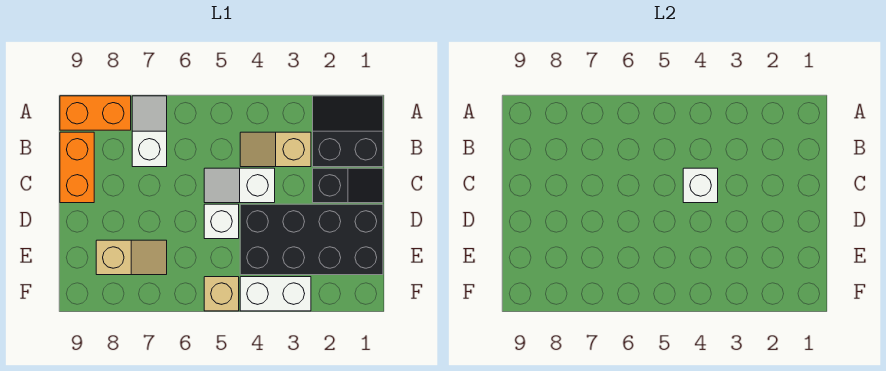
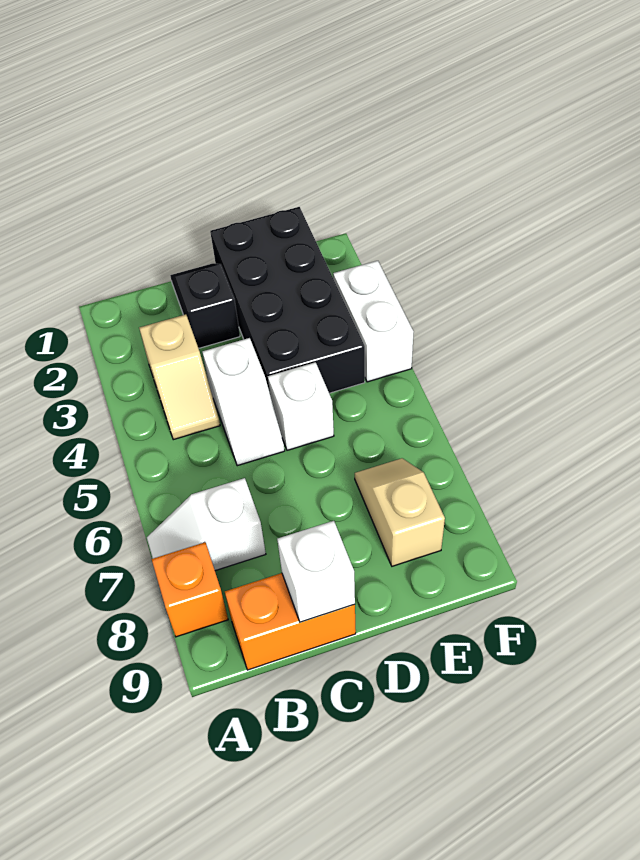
black 2x2 slope [313,96,383,167] -> none
orange 1x2 brick [60,96,131,130] -> orange 1x1 brick [152,542,228,637]
white 1x1 brick [683,168,718,203] -> white 1x1 brick moved to [277,521,355,622]
tan 1x1 brick [204,277,239,311] -> none

